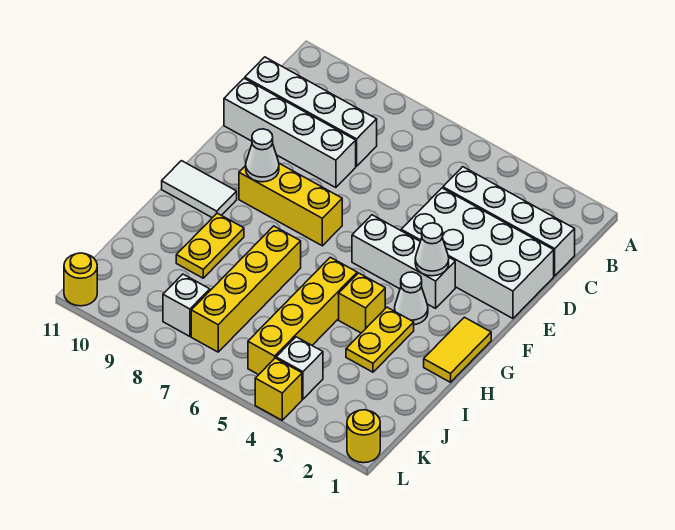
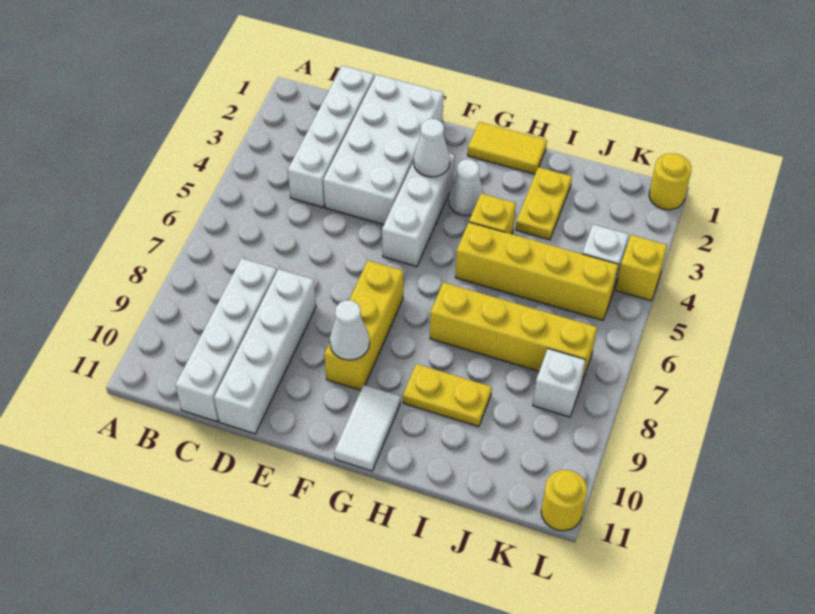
yellow 1x2 plate [346,307,414,372] -> yellow 1x2 plate turned to [516,167,572,240]

